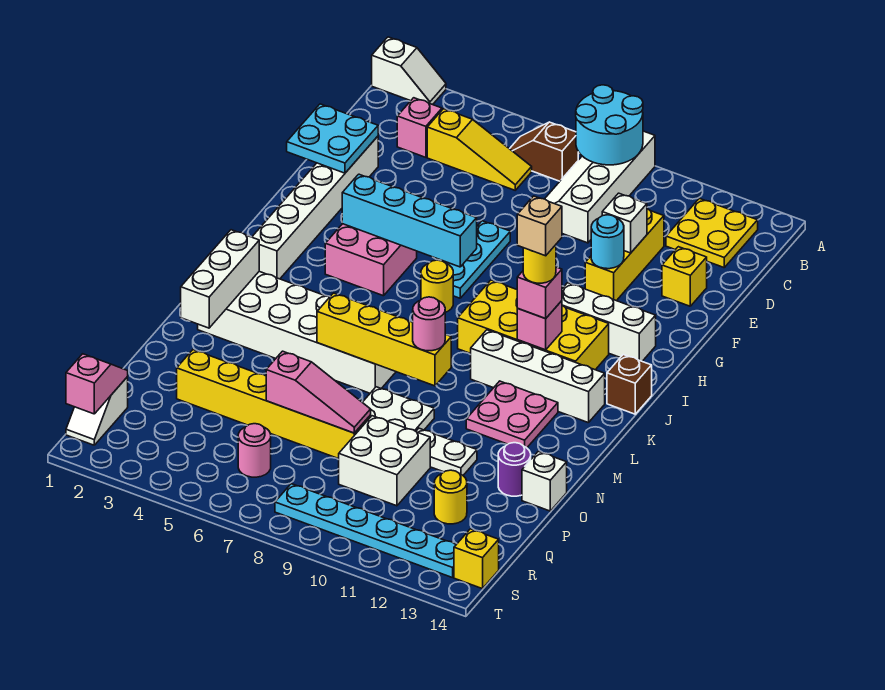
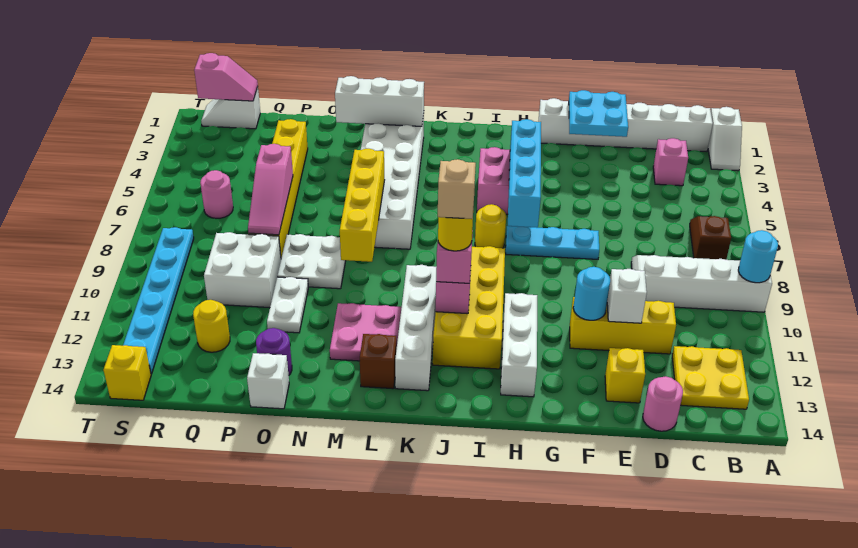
cyan 2x2 round brick [576,85,643,165] -> cyan 1x1 round brick [738,230,778,283]
yellow 1x3 slope [427,109,532,190] -> none
white 1x6 brick [252,136,378,279] -> white 1x6 brick moved to [538,98,713,152]
brown 1x1 brick [607,355,652,414] -> brown 1x1 brick moved to [360,334,397,389]
pink 1x1 round brick [413,297,445,351] -> pink 1x1 round brick moved to [643,376,683,431]

